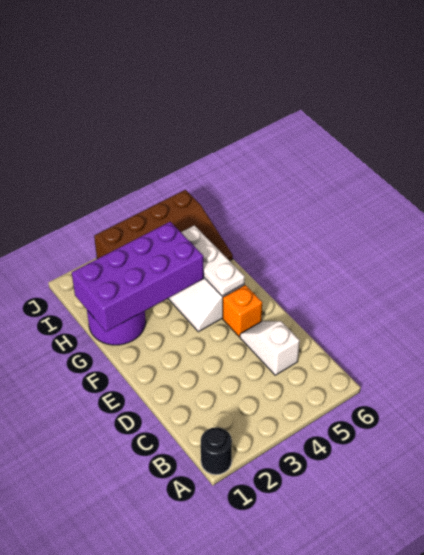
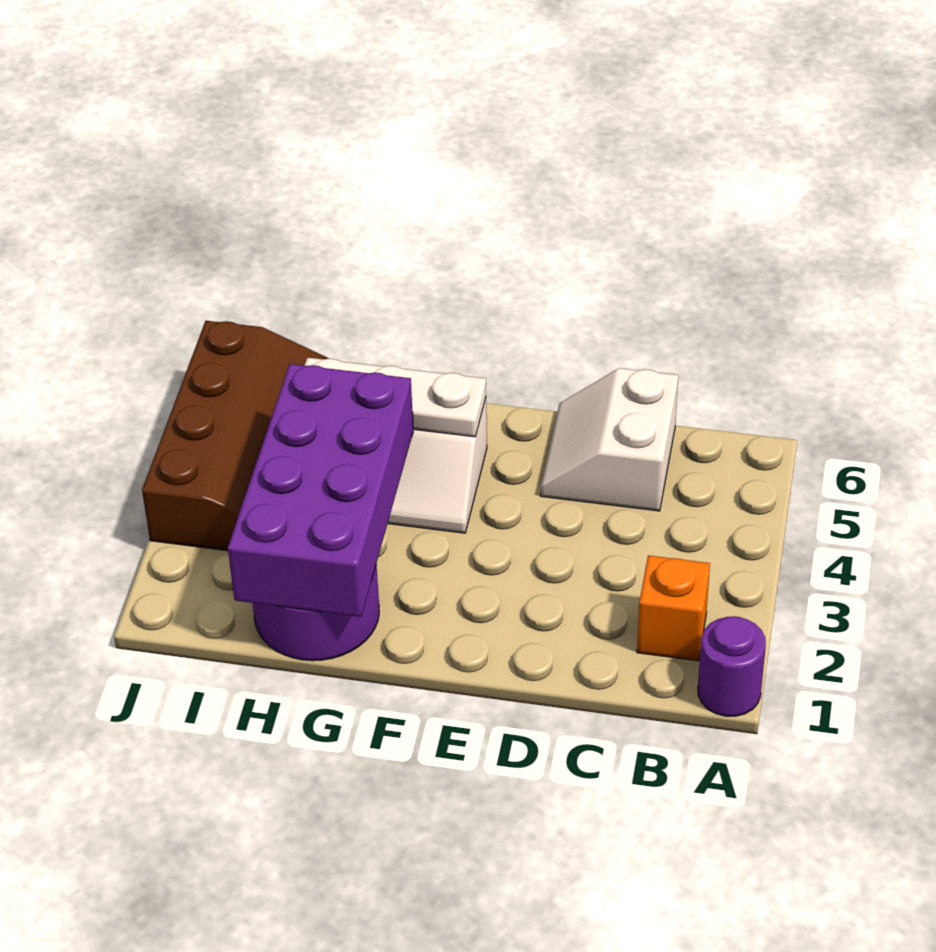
black 1x1 round brick [201,427,232,475] -> purple 1x1 round brick [698,616,766,716]
white 1x2 slope [240,321,300,375] -> white 2x2 slope [540,368,678,511]
orange 1x1 brick [223,285,262,337] -> orange 1x1 brick moved to [637,555,710,661]

